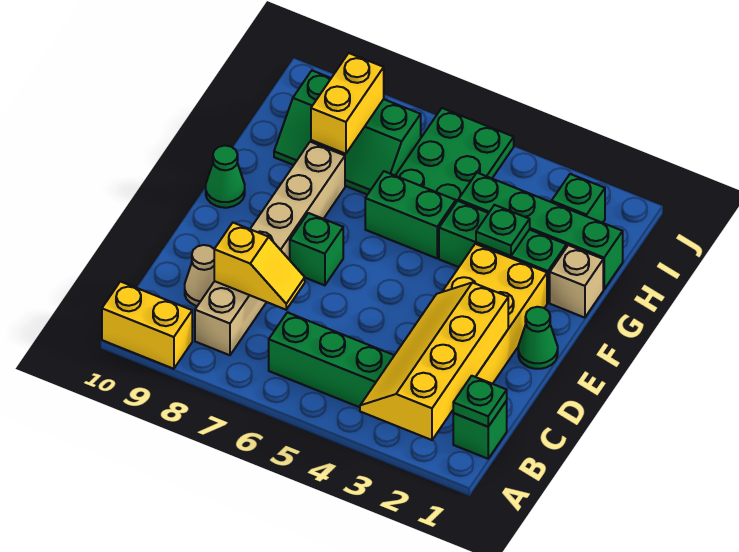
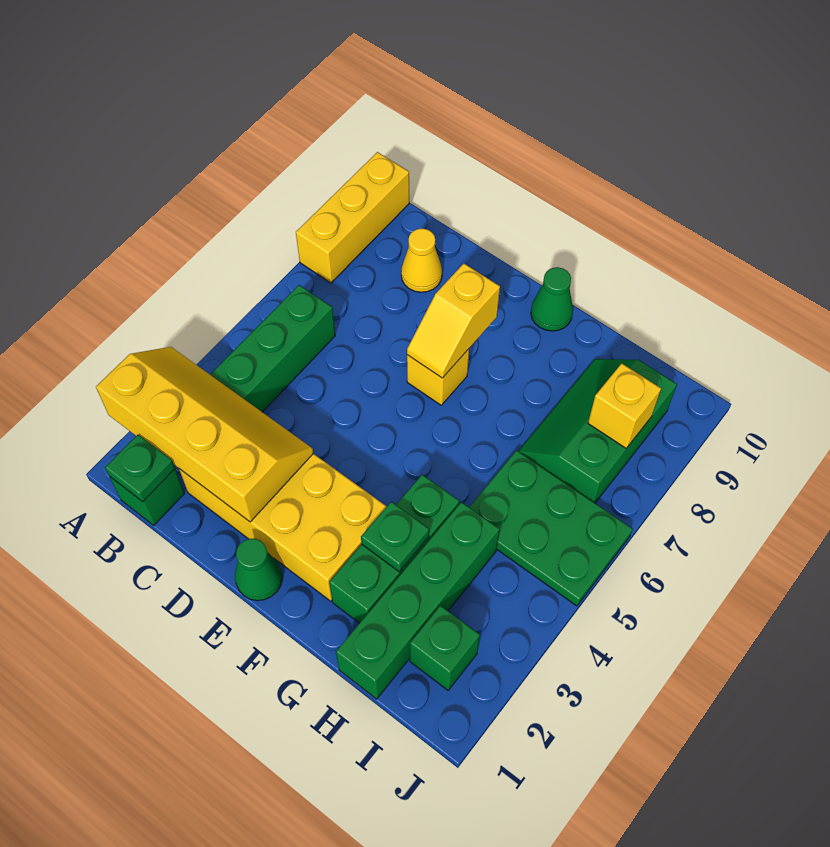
yellow 1x2 brick [102,282,192,369] -> yellow 1x3 brick [296,152,409,283]
tan 1x6 brick [195,142,345,355] -> none
yellow 1x2 slope [214,223,305,310] -> yellow 1x2 slope moved to [407,264,500,378]
tan 1x1 cone [185,245,214,306] -> yellow 1x1 cone [401,229,442,292]
green 1x1 brick [290,213,343,285] -> yellow 1x1 brick [407,349,469,405]
tan 1x1 brick [550,245,603,318] -> none
green 1x2 brick [365,171,456,258] -> none
yellow 1x2 brick [311,53,384,154] -> yellow 1x1 brick [588,363,661,448]

